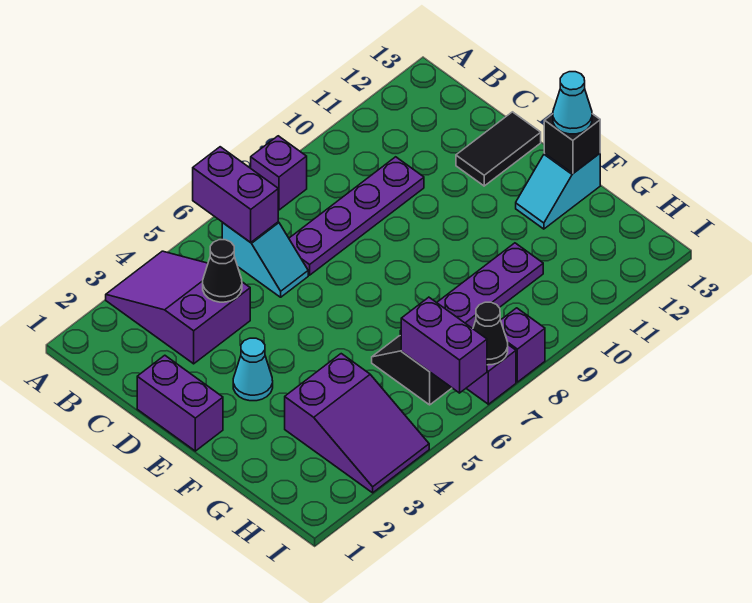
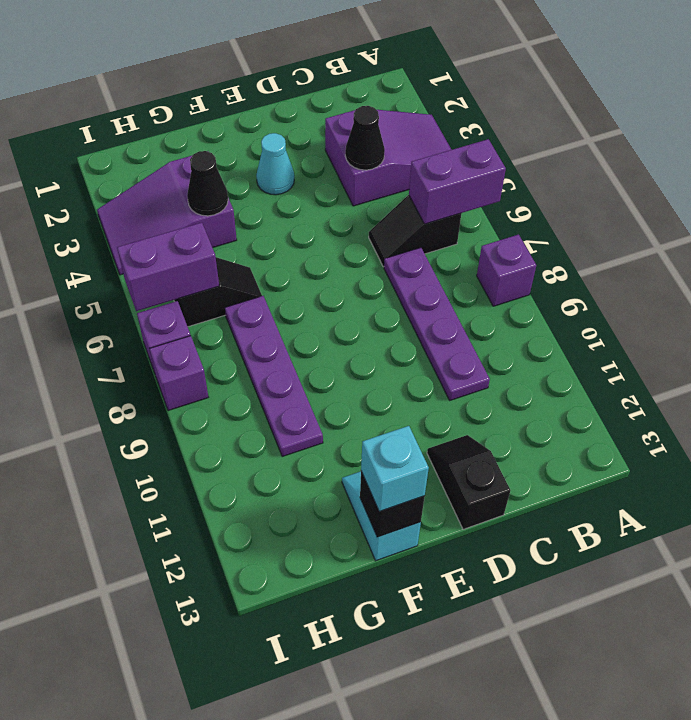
cyan 1x2 slope [222,222,308,297] -> black 1x2 slope [369,195,461,267]
purple 1x2 brick [137,355,223,451] -> none
black 1x2 tile [456,112,541,186] -> black 1x2 slope [427,435,510,529]
cyan 1x1 cone [553,72,592,134] -> cyan 1x1 brick [361,426,429,511]
black 1x1 cone [473,302,508,365] -> black 1x1 cone moved to [187,151,228,216]

